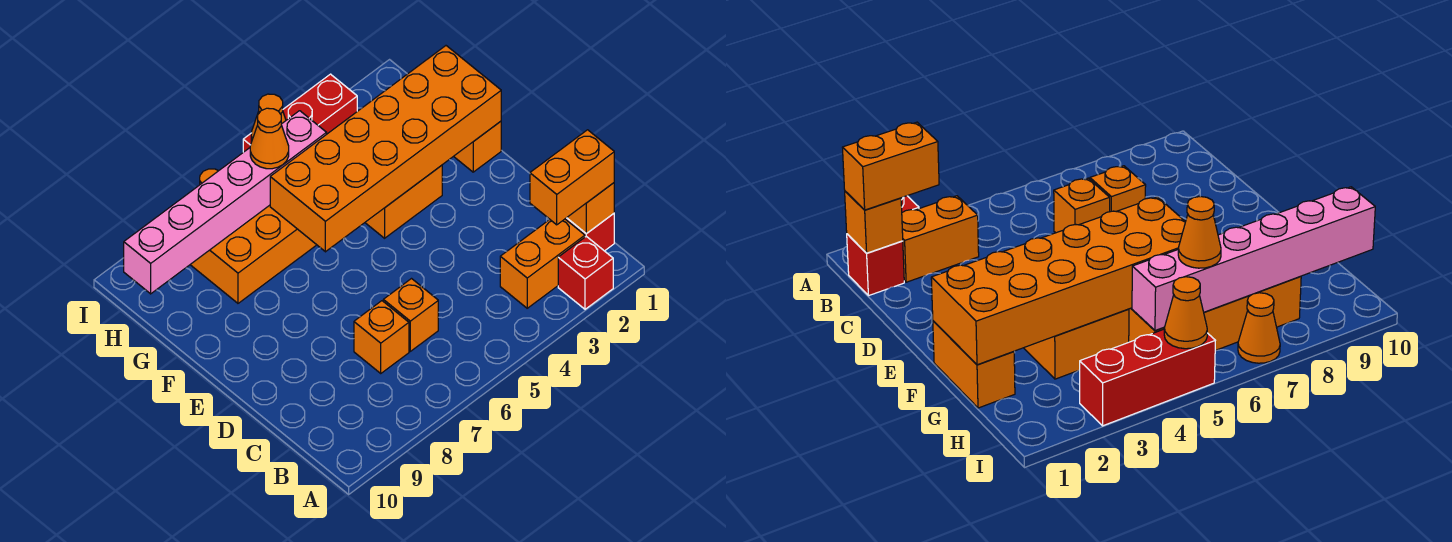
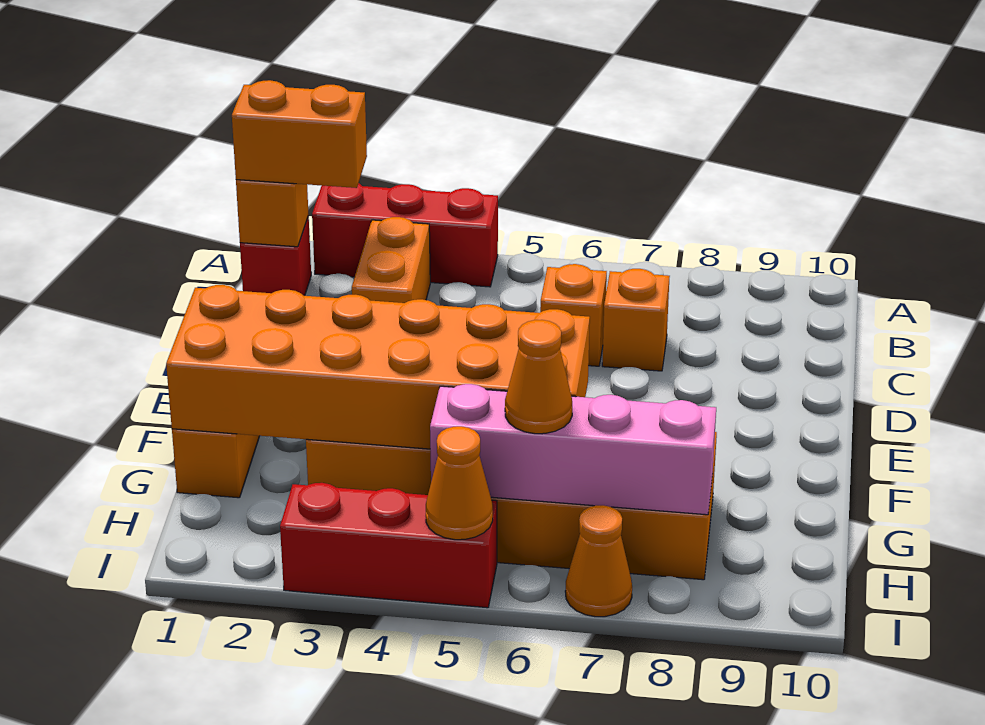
red 1x1 brick [558,236,613,309] -> red 1x3 brick [312,183,498,287]
orange 1x2 brick [500,219,585,308] -> orange 1x2 brick turned to [352,217,430,303]
pink 1x6 brick [124,111,327,294] -> pink 1x4 brick [430,384,716,515]

